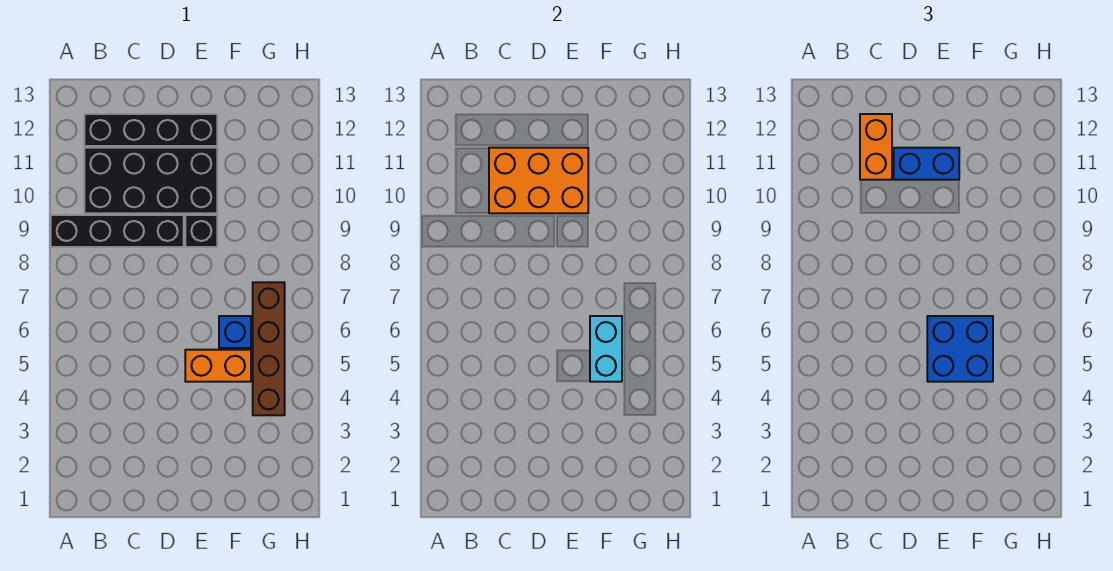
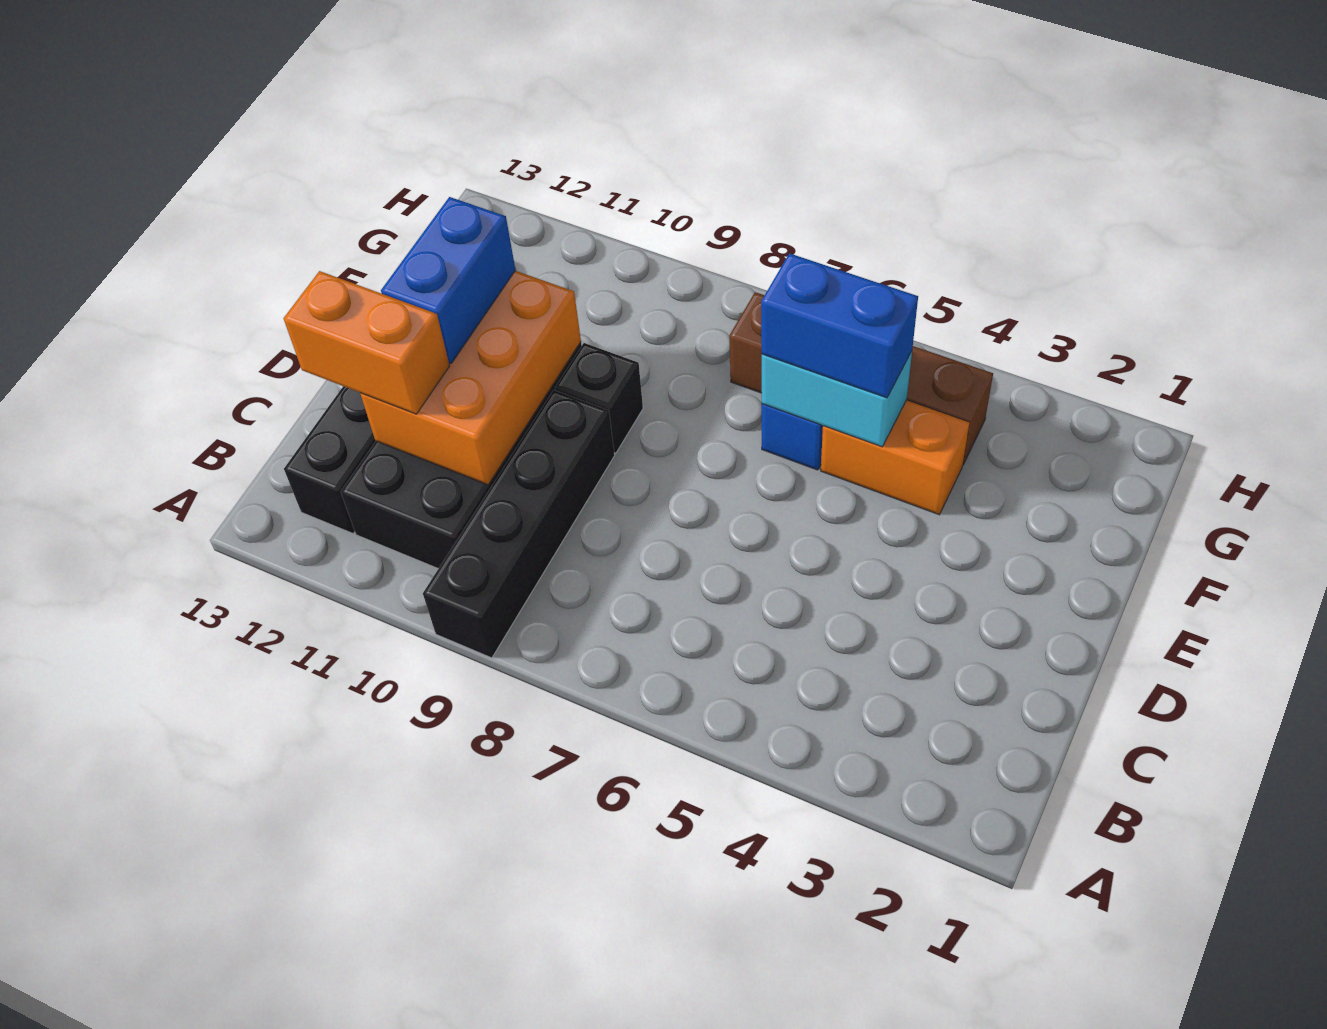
orange 1x2 brick [185,350,251,382] -> orange 1x2 brick turned to [821,400,970,515]
blue 2x2 brick [927,316,993,382] -> blue 1x2 brick [761,253,918,398]

